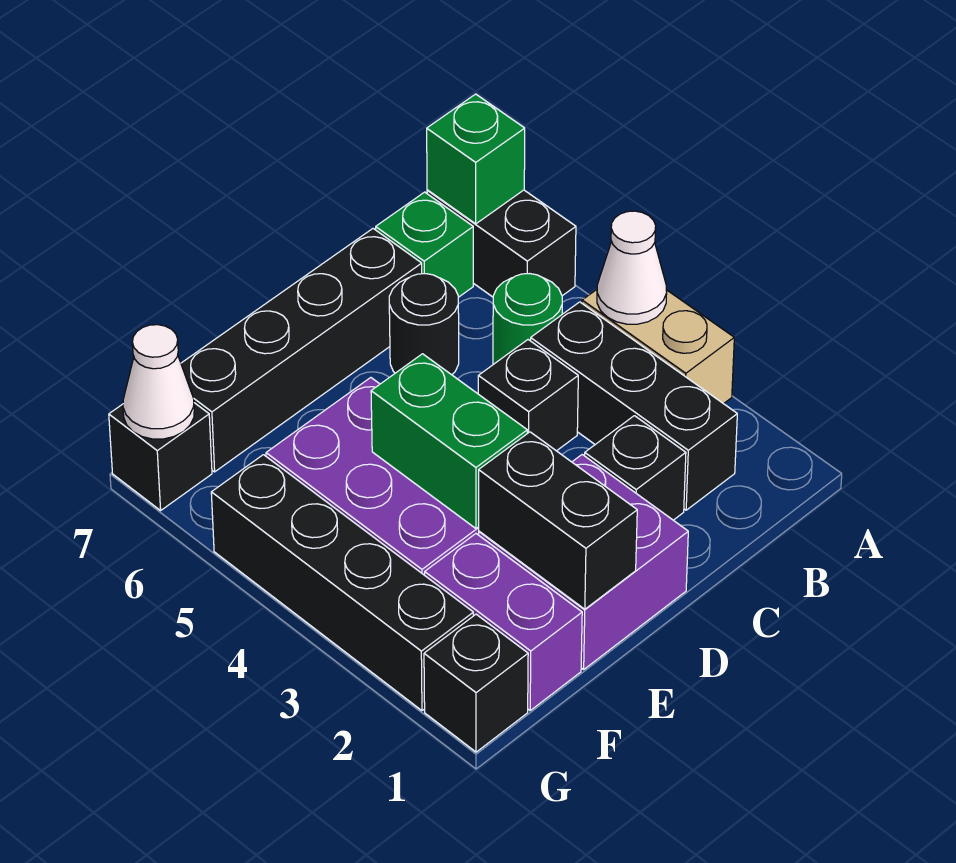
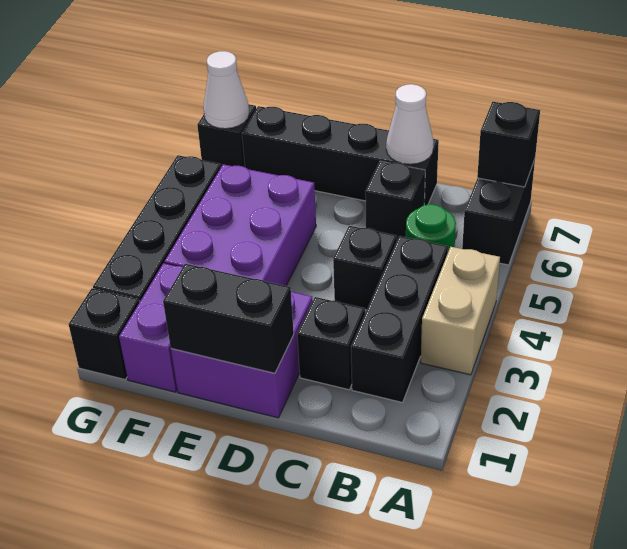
white 1x1 cone [597,211,667,324] -> white 1x1 cone moved to [386,84,434,164]
green 1x1 brick [427,94,525,224] -> black 1x1 brick [477,102,540,187]
green 1x1 brick [376,192,473,297] -> none
black 1x1 round brick [389,274,459,375] -> black 1x1 brick [365,161,425,240]
black 1x2 brick [479,432,637,609] -> black 1x2 brick turned to [163,264,294,373]
green 1x2 brick [371,354,527,528] -> none

